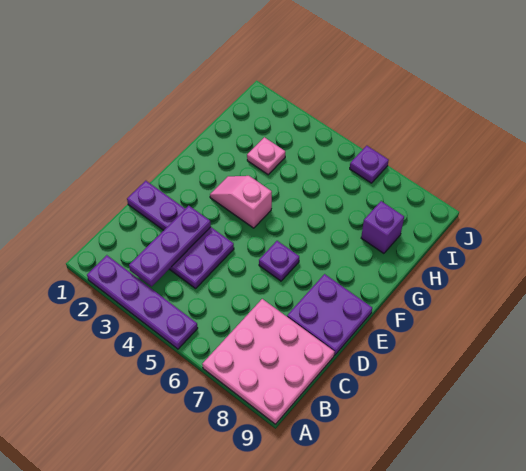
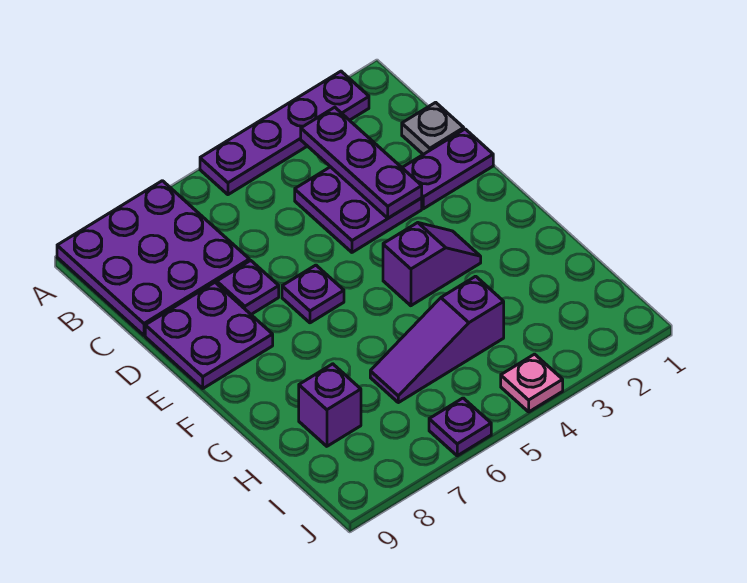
pink 3x3 plate [202,299,335,424] -> purple 3x3 plate [57,181,249,335]
none -> grey 1x1 plate [402,102,464,154]
none -> purple 1x1 plate [217,260,279,314]
pink 1x2 slope [210,176,272,228] -> purple 1x2 slope [383,223,481,306]
pink 1x1 plate [247,137,285,175] -> pink 1x1 plate moved to [501,354,563,412]
none -> purple 1x3 slope [370,276,504,403]

